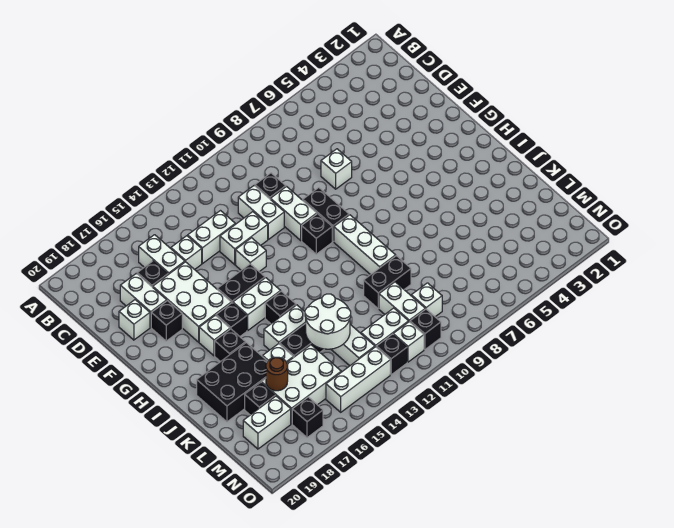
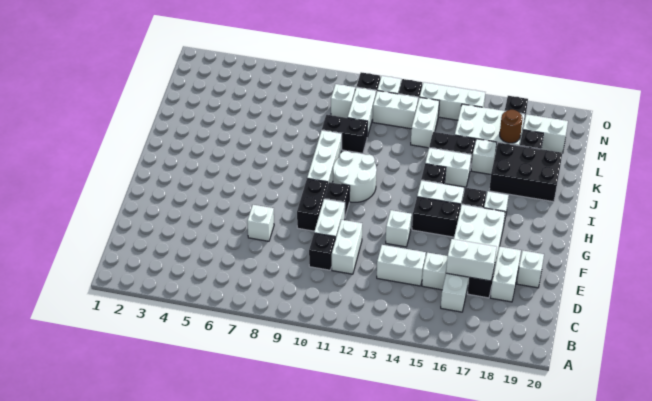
white 1x2 brick [220,212,268,265] -> white 1x2 brick moved to [446,239,497,281]
black 1x1 brick [151,301,182,341] -> none
black 1x1 brick [215,329,246,362] -> none
white 2x2 round brick [305,294,351,349] -> white 2x2 round brick moved to [333,151,377,202]

